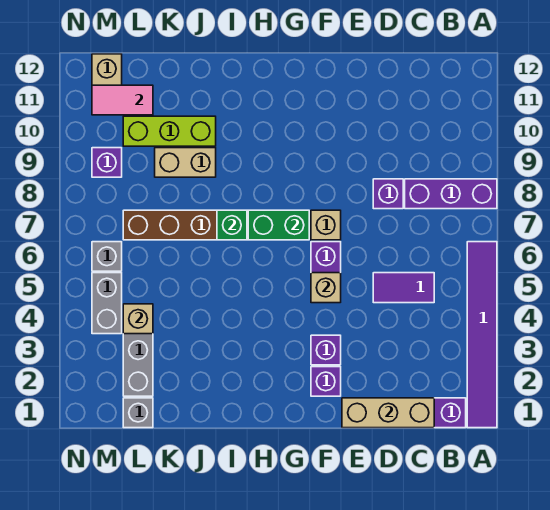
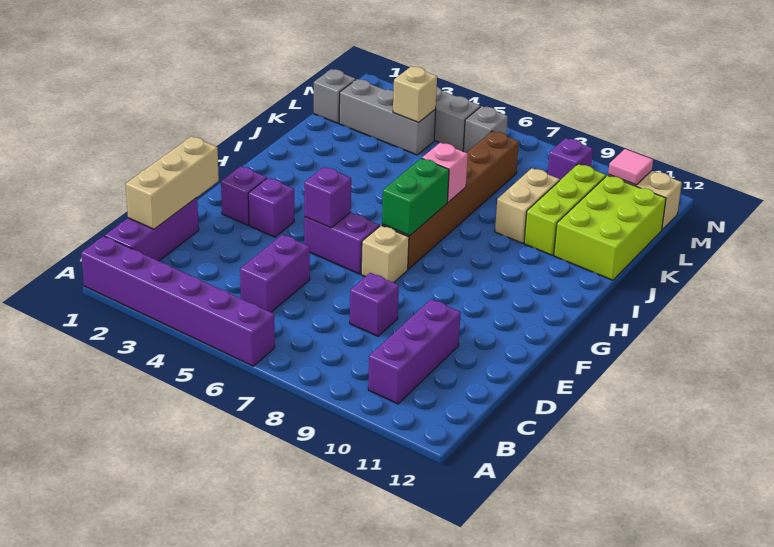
purple 1x6 tile [467,242,497,428] -> purple 1x6 brick [81,236,275,366]
purple 1x3 brick [405,179,497,209] -> purple 1x3 brick moved to [368,299,461,404]
purple 1x2 tile [373,273,434,303] -> purple 1x2 brick [240,235,310,312]
tan 1x1 brick [311,273,341,303] -> purple 1x1 brick [304,167,351,228]
green 1x1 brick [217,210,247,240] -> pink 1x1 brick [422,143,468,202]
none -> lime 2x3 brick [554,175,666,280]
pink 1x2 tile [92,85,153,115] -> pink 1x1 tile [608,149,653,185]

